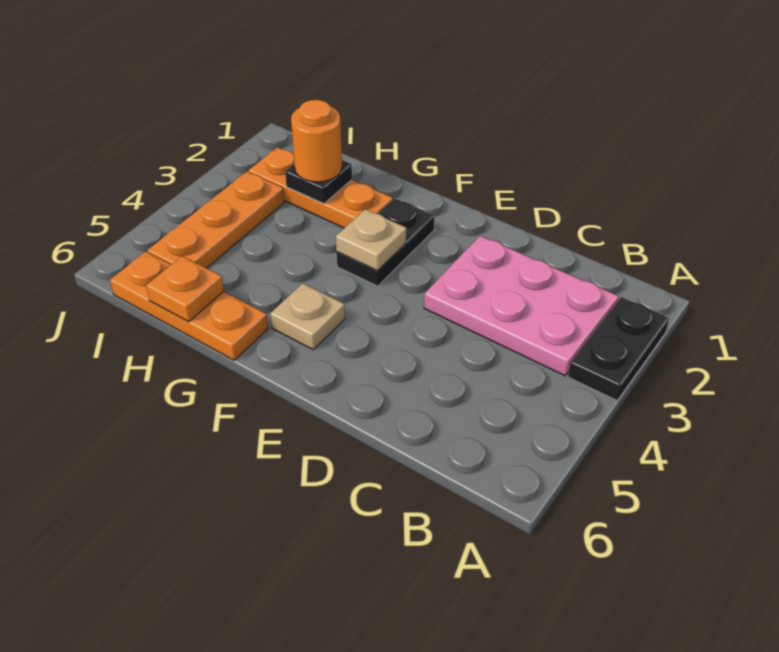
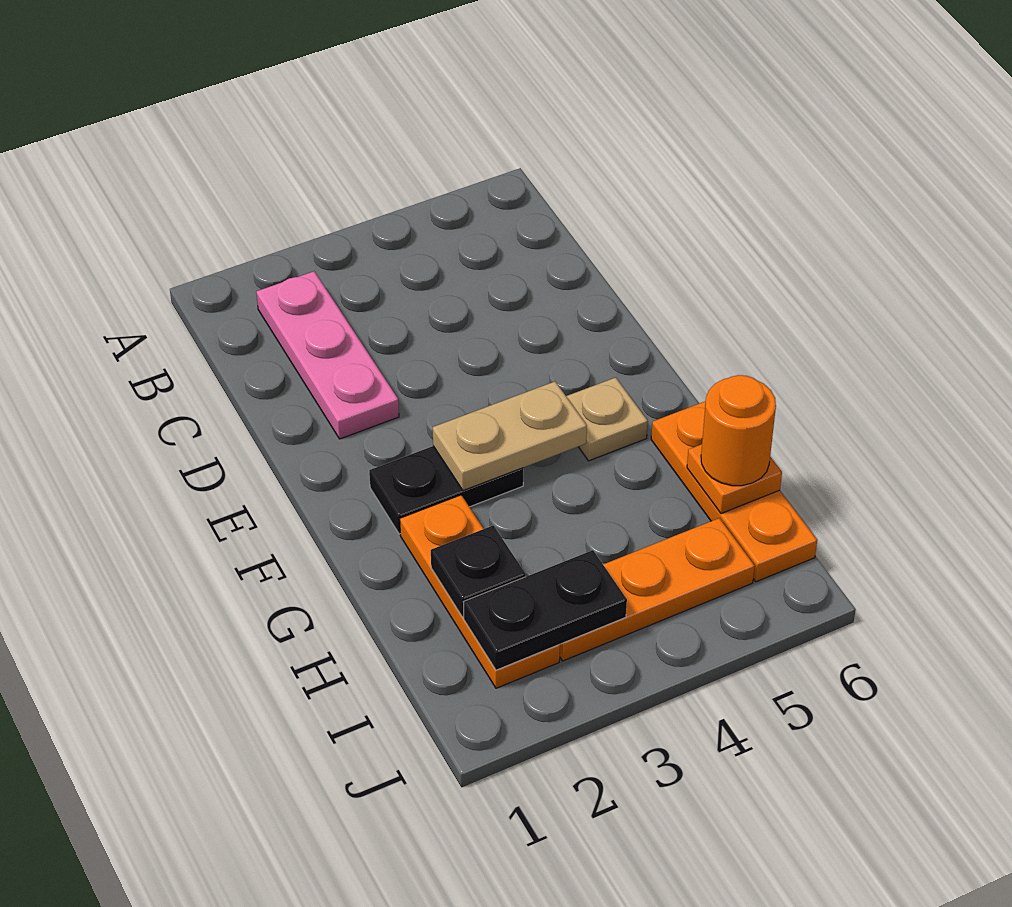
black 1x2 plate [568,297,669,400] -> black 1x2 plate moved to [464,550,627,670]
pink 2x3 plate [424,236,618,376] -> pink 1x3 plate [256,271,399,439]
tan 1x1 plate [336,209,406,271] -> tan 1x2 plate [433,382,587,491]
orange 1x1 round brick [291,100,342,182] -> orange 1x1 round brick moved to [701,375,776,486]

